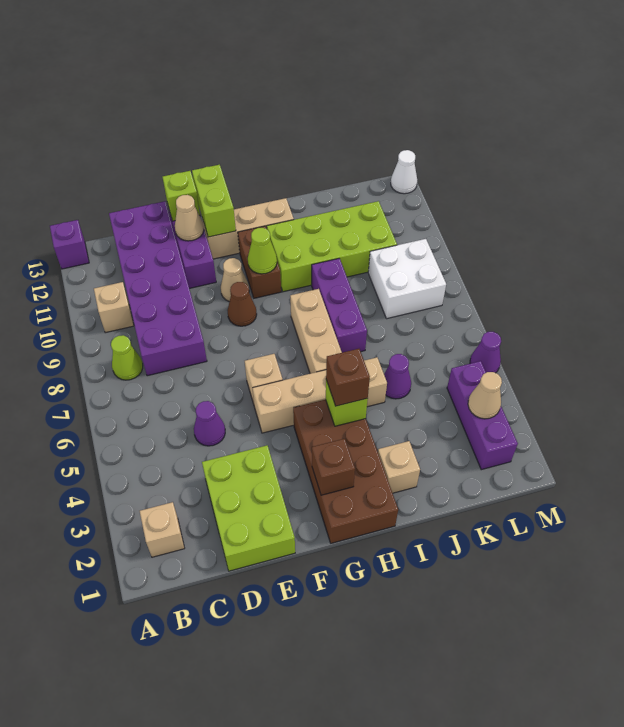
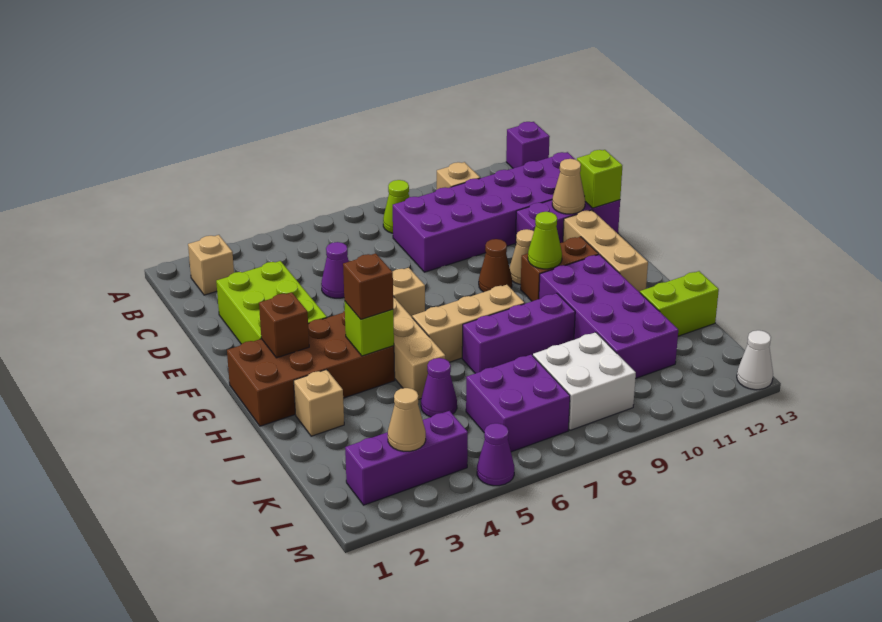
lime 2x3 brick [202,445,295,571] -> lime 2x3 brick turned to [216,261,327,344]
lime 1x2 brick [192,165,236,237] -> lime 1x2 brick moved to [640,271,719,336]
lime 2x4 brick [267,201,397,292] -> purple 2x4 brick [539,255,678,379]
none -> purple 2x2 brick [466,355,570,452]

